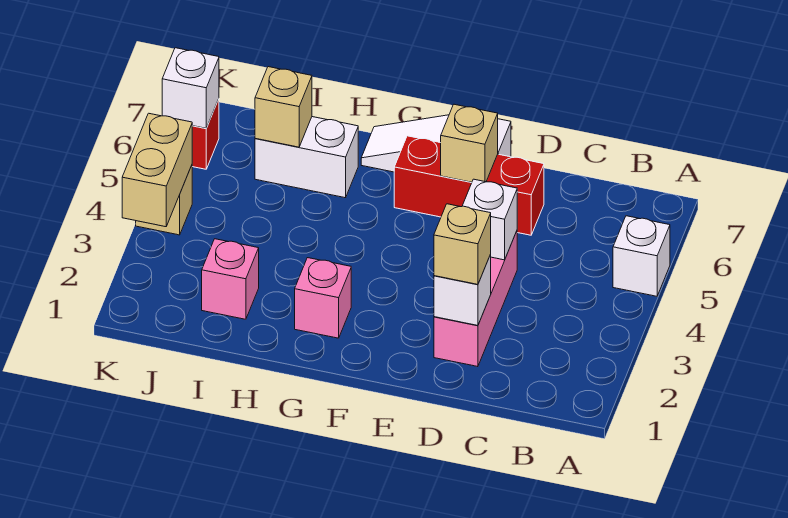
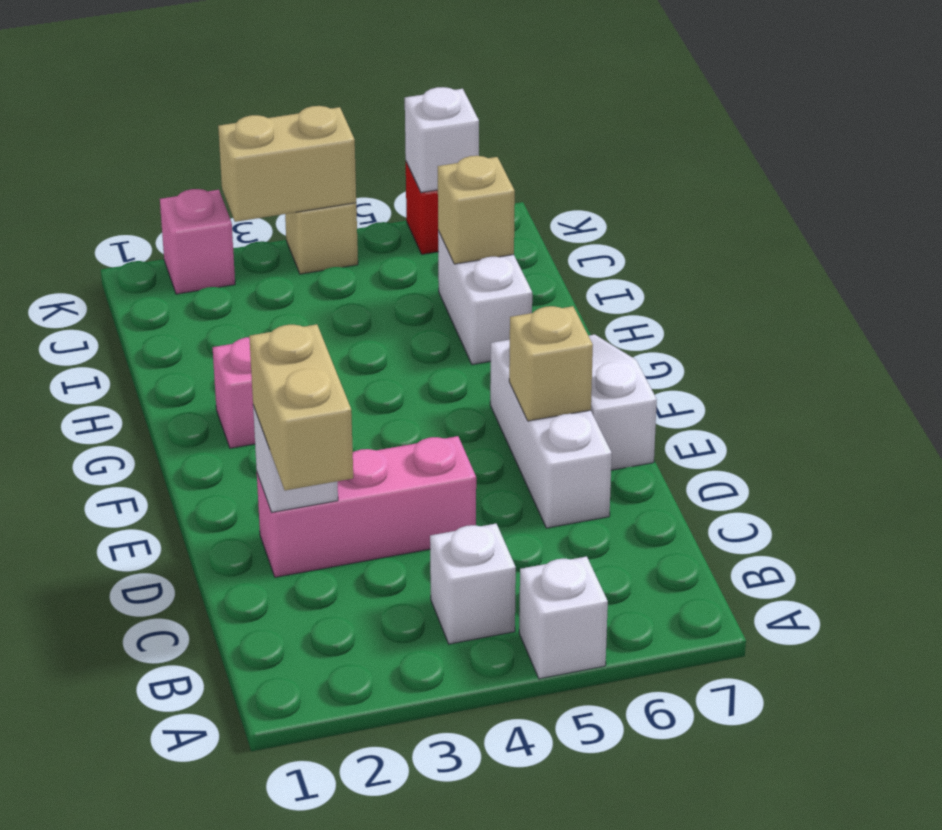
tan 1x1 brick [434,204,491,284] -> tan 1x2 brick [249,324,353,490]
white 1x1 brick [463,179,517,260] -> white 1x1 brick moved to [430,524,516,644]
red 1x3 brick [394,136,544,235] -> white 1x3 brick [490,340,612,528]
pink 1x1 brick [202,239,259,319] -> pink 1x1 brick moved to [160,189,235,294]

